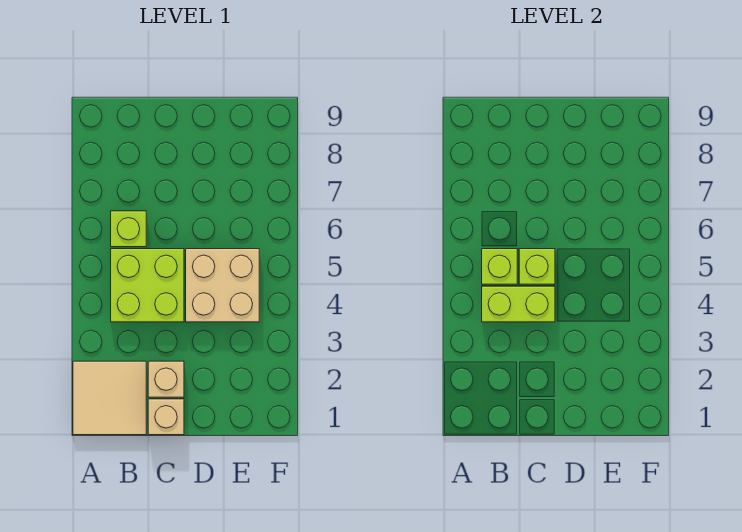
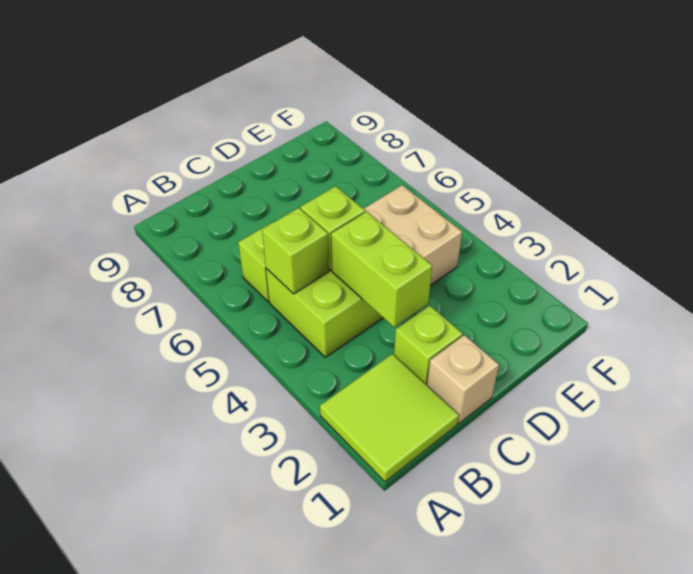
tan 2x2 tile [73,361,146,435] -> lime 2x2 tile [320,354,459,482]
lime 1x2 brick [482,286,555,322] -> lime 1x2 brick turned to [331,212,432,327]
tan 1x1 brick [148,361,184,397] -> lime 1x1 brick [394,306,463,385]

